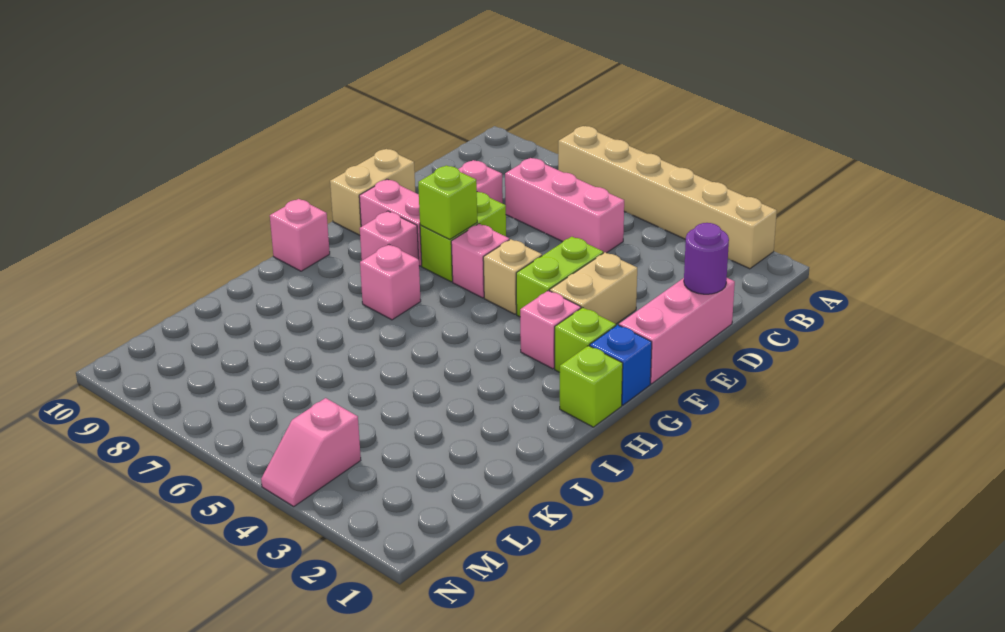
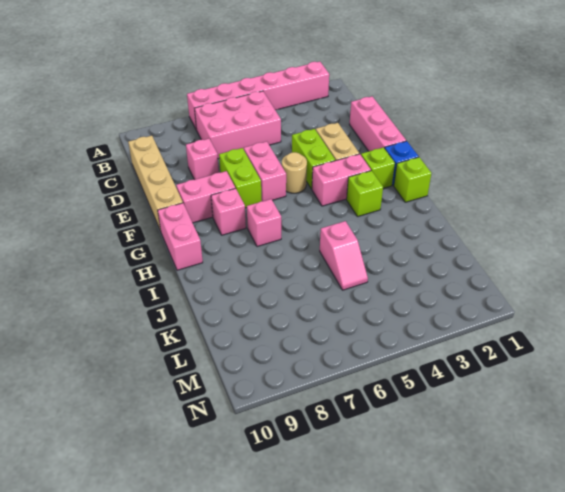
tan 1x6 brick [558,126,777,269] -> pink 1x6 brick [187,62,329,130]
pink 1x3 brick [505,158,624,253] -> pink 2x3 brick [195,91,281,159]
purple 1x1 round brick [684,223,729,294] -> none
tan 1x2 brick [330,149,415,235] -> tan 1x4 brick [128,136,183,231]
tan 1x1 brick [483,239,542,314] -> tan 1x1 round brick [282,152,307,193]
pink 1x1 brick [451,224,509,298] -> pink 1x2 brick [244,142,286,201]
lime 1x1 brick [418,165,477,239] -> lime 1x1 brick moved to [347,171,383,217]
pink 1x1 brick [520,291,581,369] -> pink 1x2 brick [312,154,371,206]
pink 1x1 brick [270,199,330,271] -> pink 1x2 brick [158,203,203,270]
pink 1x2 slope [261,398,361,506] -> pink 1x2 slope moved to [320,221,368,290]

